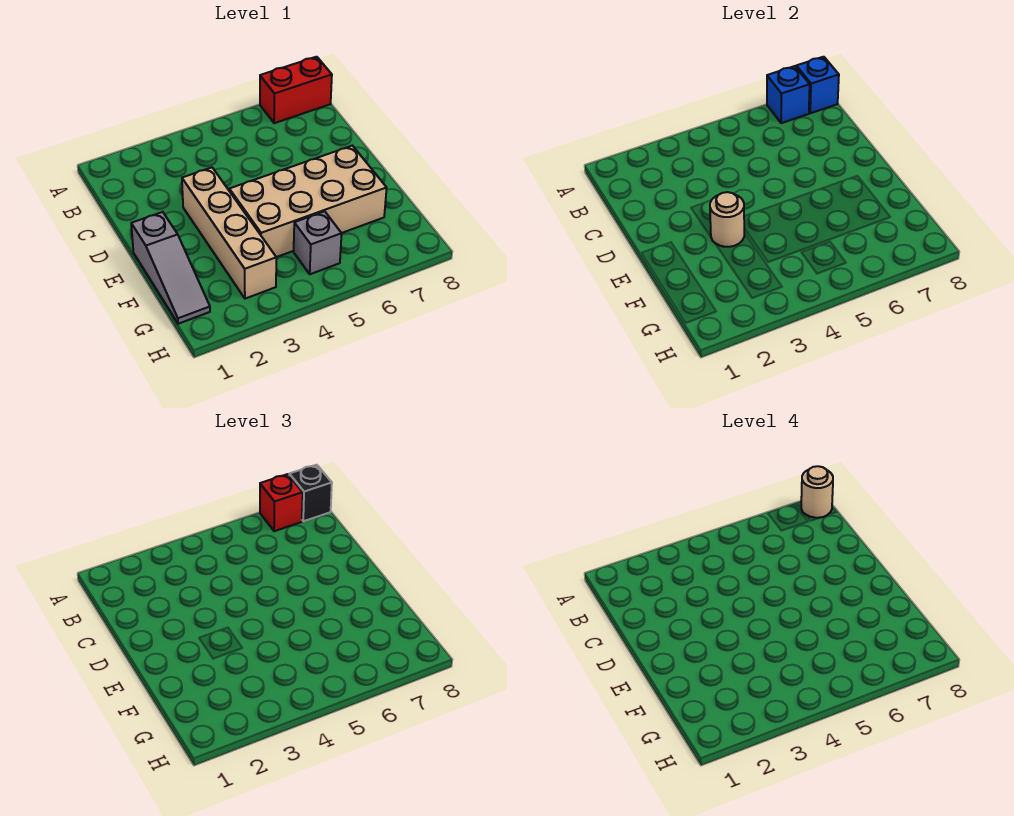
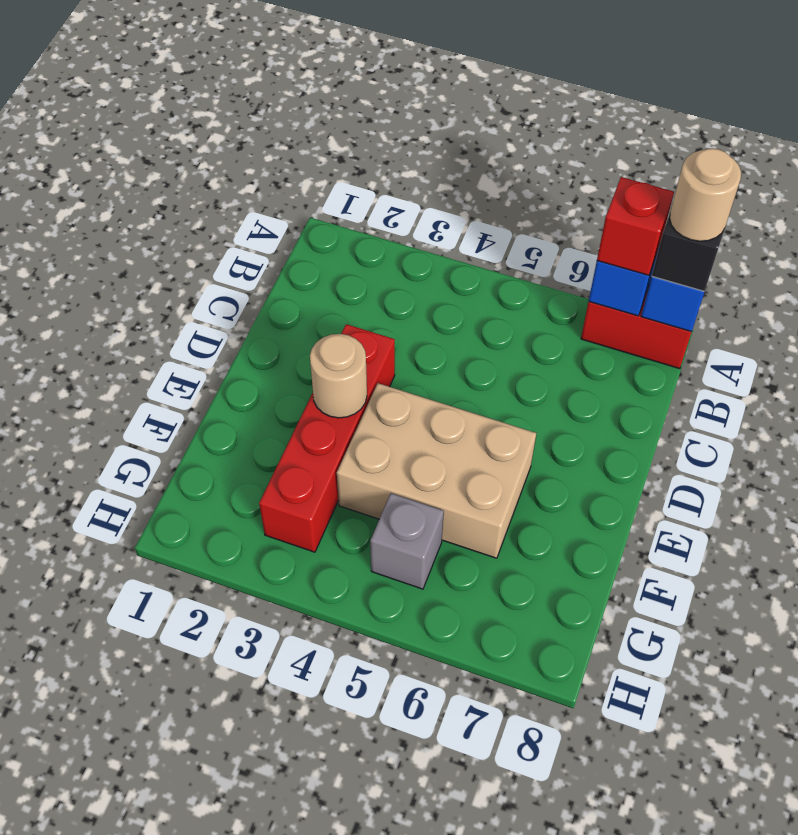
tan 1x4 brick [182,168,276,299] -> red 1x4 brick [259,324,395,552]
grey 1x3 slope [131,212,210,324] -> none
tan 2x4 brick [229,146,387,257] -> tan 2x3 brick [337,383,536,558]

